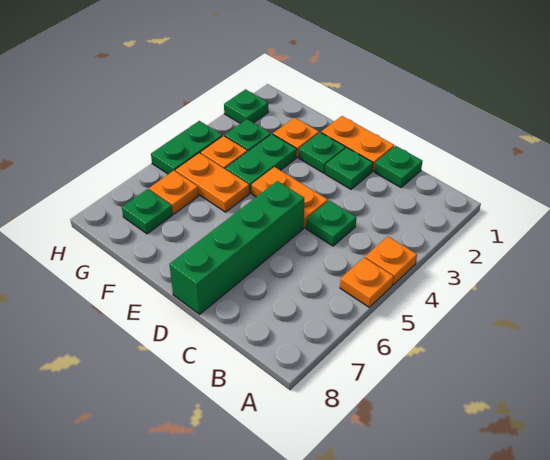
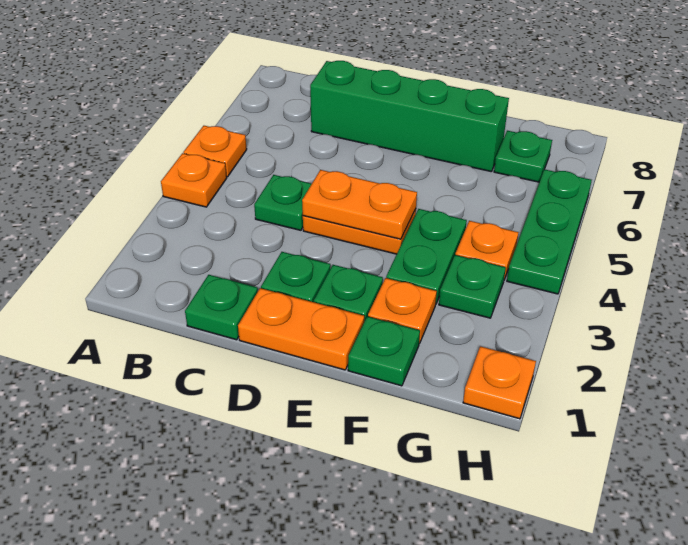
green 1x4 brick [169,181,304,314] -> green 1x4 brick turned to [310,61,509,172]
orange 1x2 plate [175,153,249,212] -> orange 1x2 plate moved to [302,170,417,239]
orange 1x1 plate [149,171,199,214] -> orange 1x1 plate moved to [463,346,536,419]
green 1x1 plate [224,89,268,124] -> green 1x1 plate moved to [348,317,420,386]
green 1x2 plate [151,121,222,174] -> green 1x3 plate [507,169,592,294]

